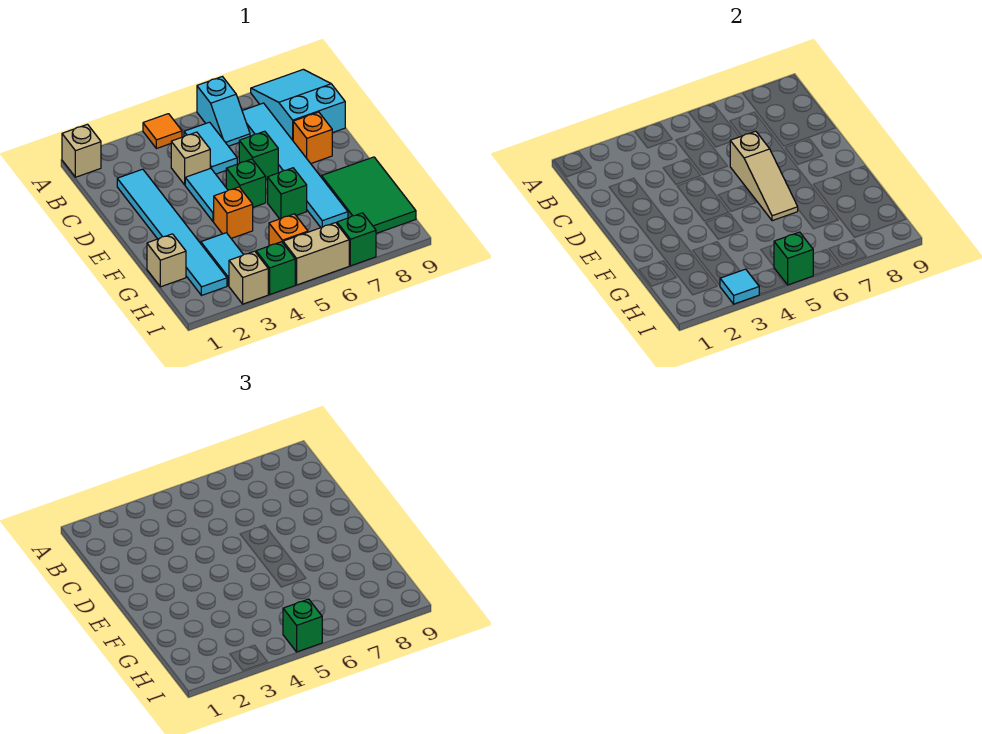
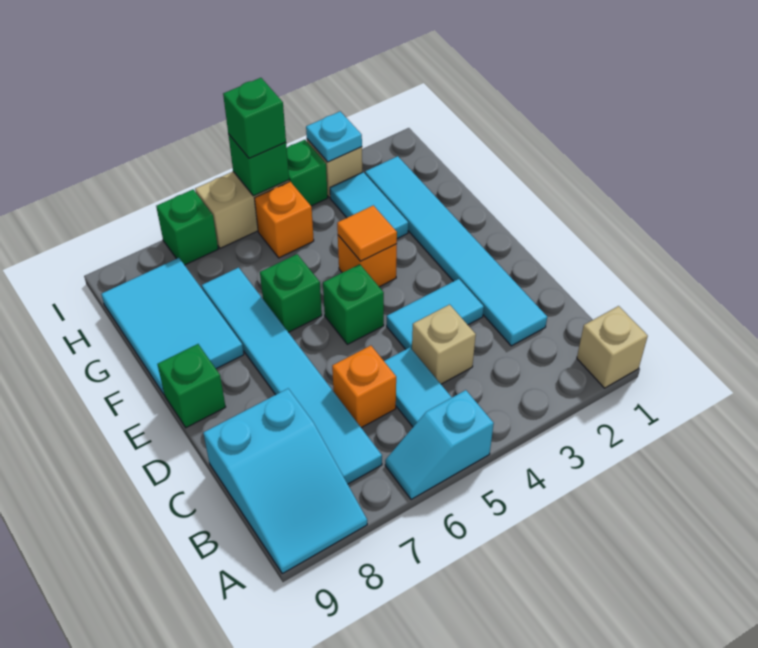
orange 1x1 tile [143,114,182,149] -> orange 1x1 tile moved to [337,205,397,261]
cyan 1x2 slope [197,77,250,146] -> cyan 1x2 slope turned to [385,390,494,500]
cyan 1x2 tile [185,168,228,222] -> cyan 1x2 tile turned to [387,279,484,349]
green 1x1 brick [239,131,278,179] -> green 1x1 brick moved to [157,344,226,428]
tan 1x3 slope [730,131,798,221] -> none
orange 1x1 brick [293,112,332,163] -> orange 1x1 brick moved to [332,346,396,428]
green 2x3 tile [322,157,416,233] -> cyan 2x3 tile [101,258,244,394]
tan 1x1 brick [147,234,186,287] -> none
cyan 1x1 tile [720,269,759,304] -> cyan 1x1 plate [306,111,362,162]

